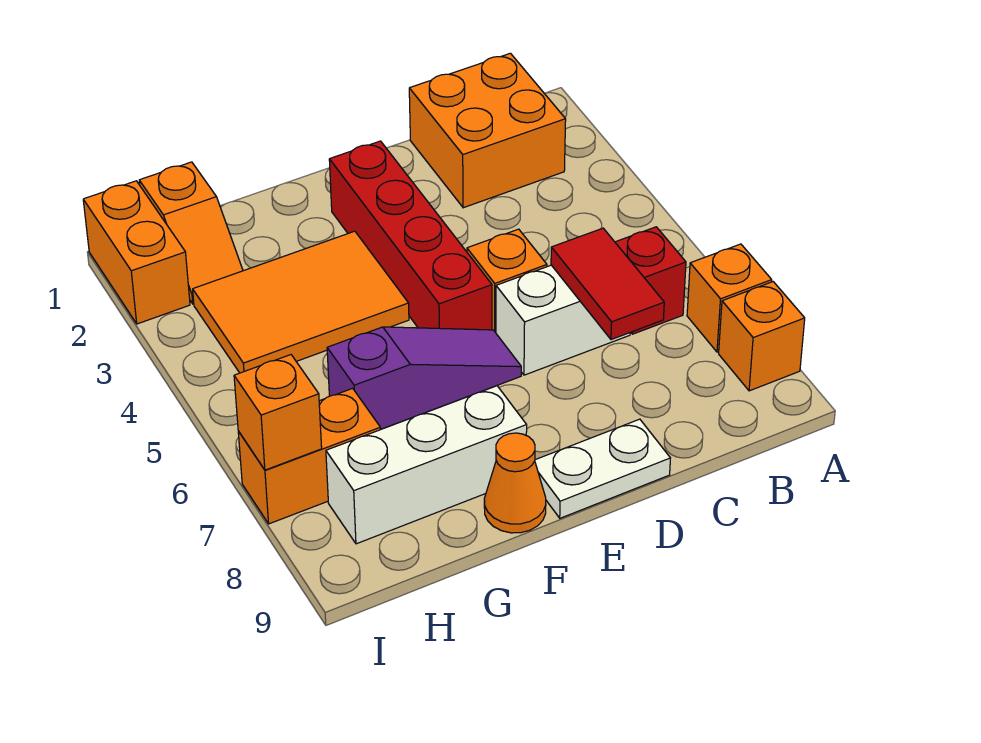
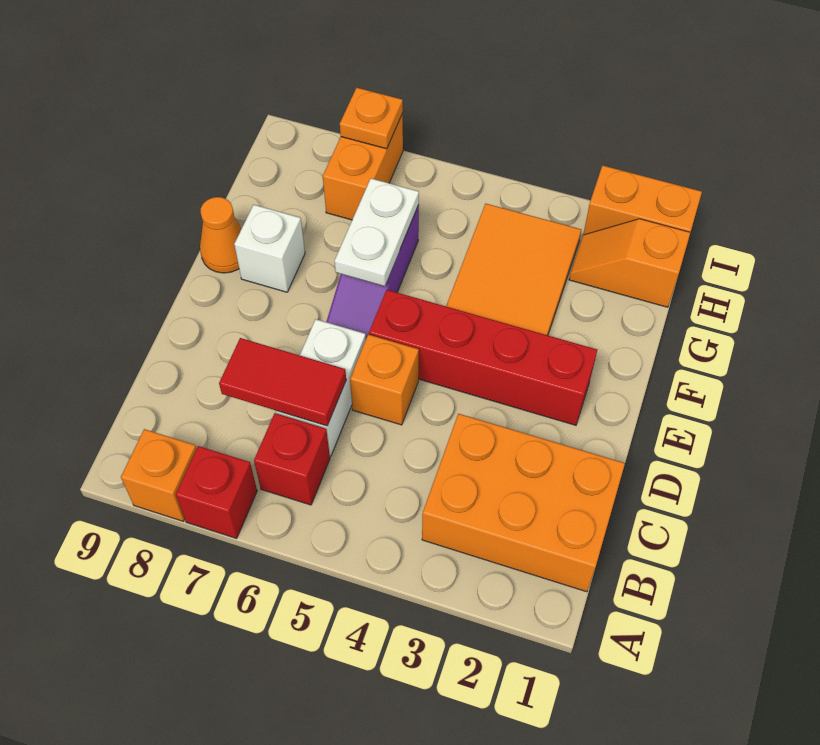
orange 1x1 brick [687,244,772,352] -> red 1x1 brick [176,446,257,538]
orange 2x2 brick [409,53,566,208] -> orange 2x3 brick [422,414,625,592]
white 1x2 plate [535,419,670,518] -> white 1x2 plate moved to [335,178,419,286]
white 1x3 brick [326,386,527,544] -> white 1x1 brick [234,205,305,292]
orange 1x1 brick [234,355,322,470] -> orange 1x1 plate [340,88,403,149]

